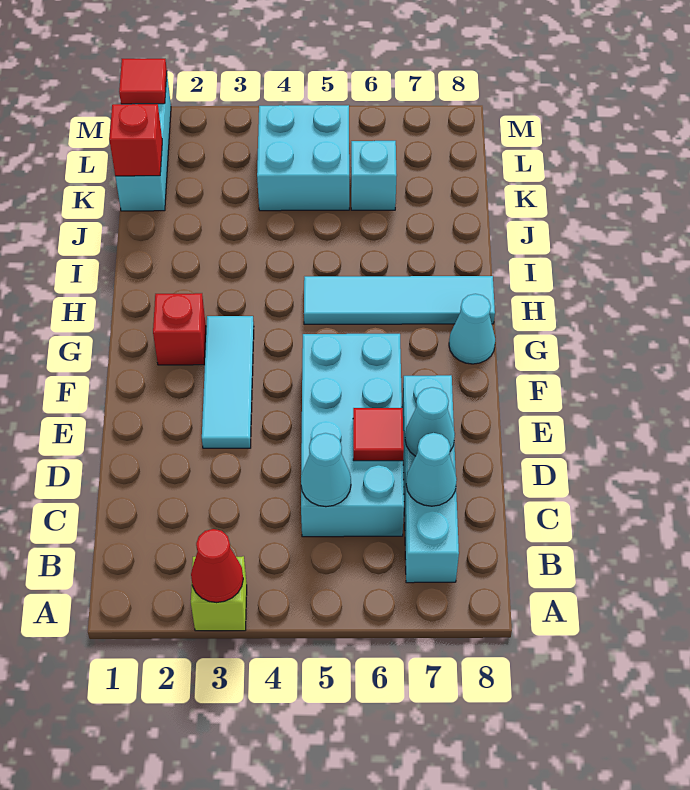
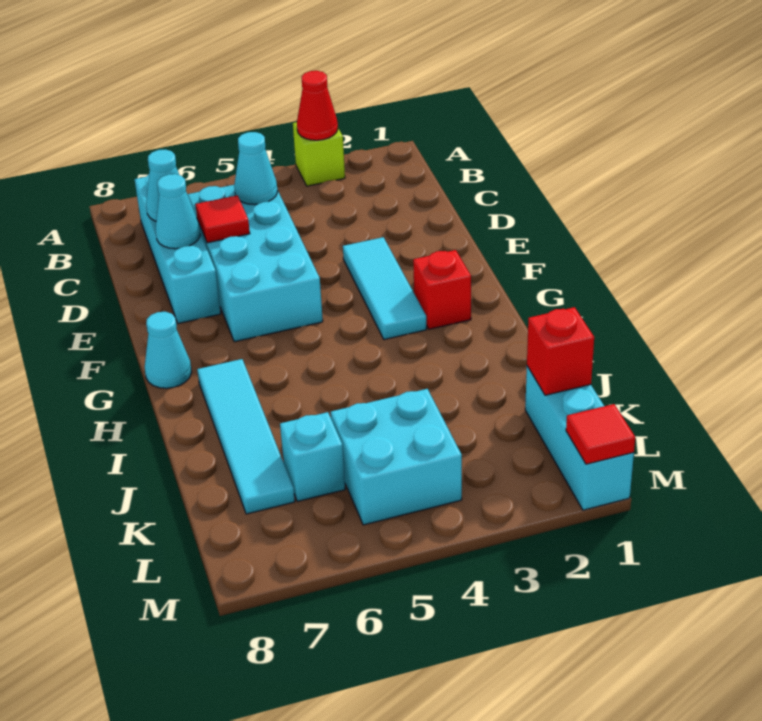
cyan 1x4 tile [304,276,495,324] -> cyan 1x4 tile turned to [197,359,295,514]

